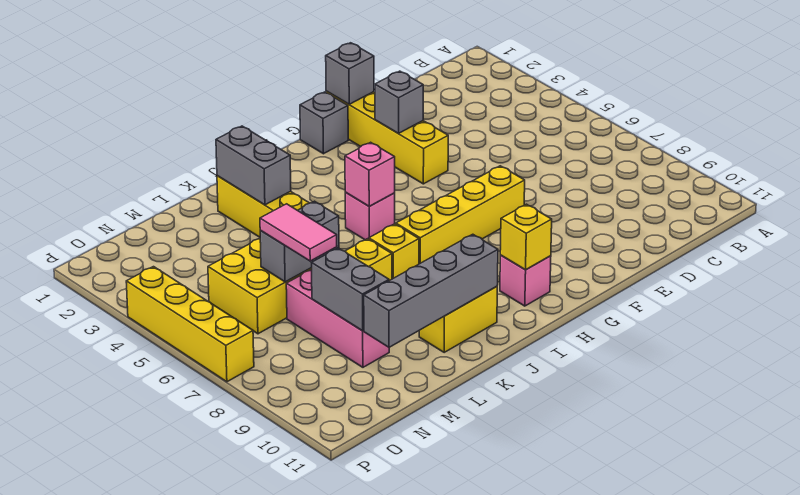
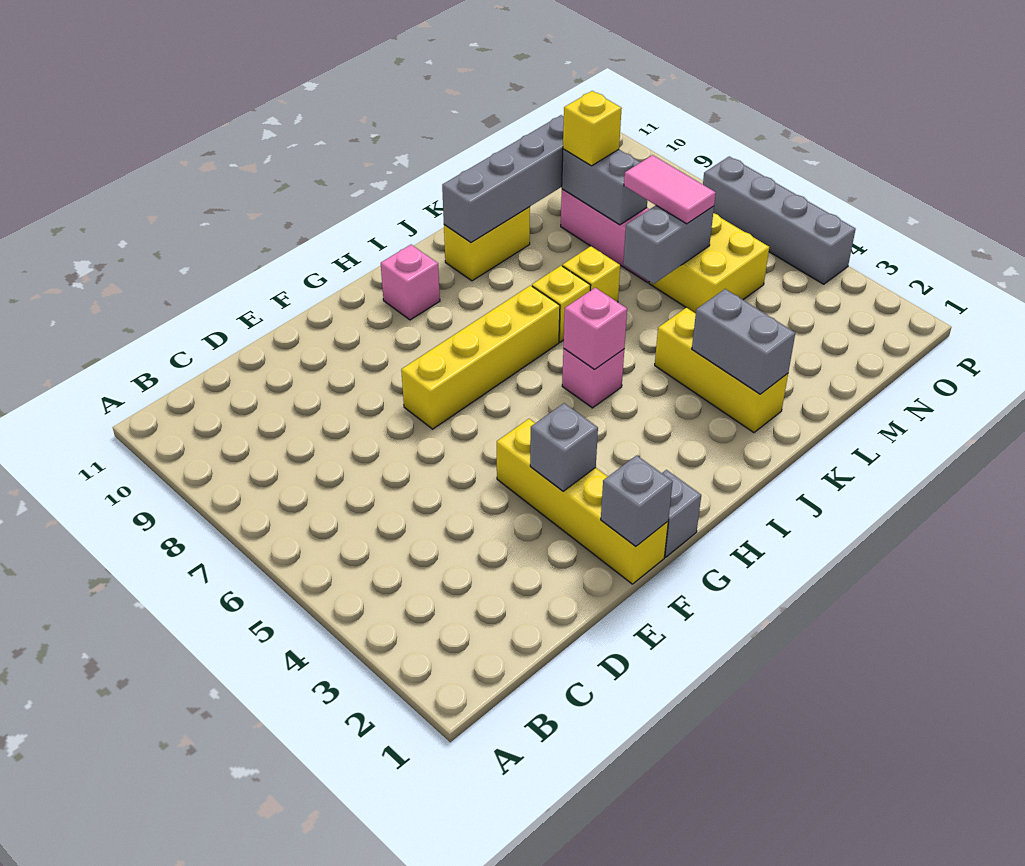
yellow 1x1 brick [500,204,552,270] -> yellow 1x1 brick moved to [563,91,622,166]
yellow 1x4 brick [126,267,254,382] -> grey 1x4 brick [703,156,856,284]

